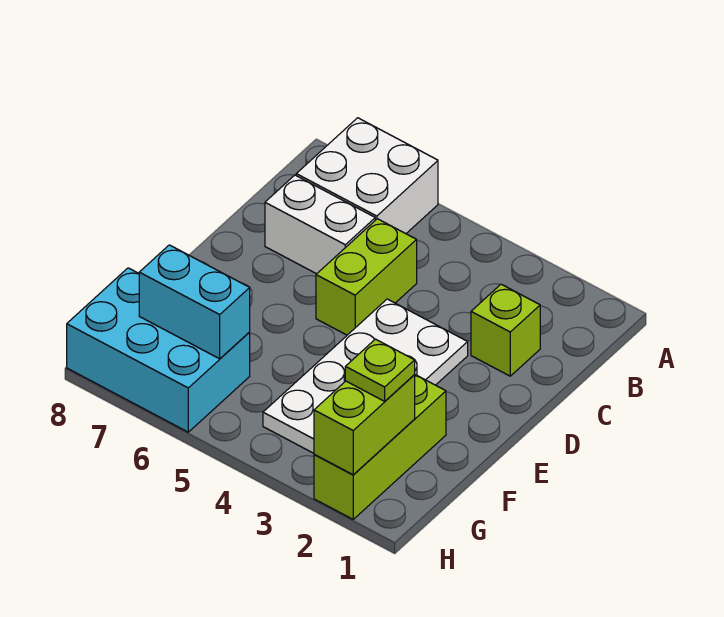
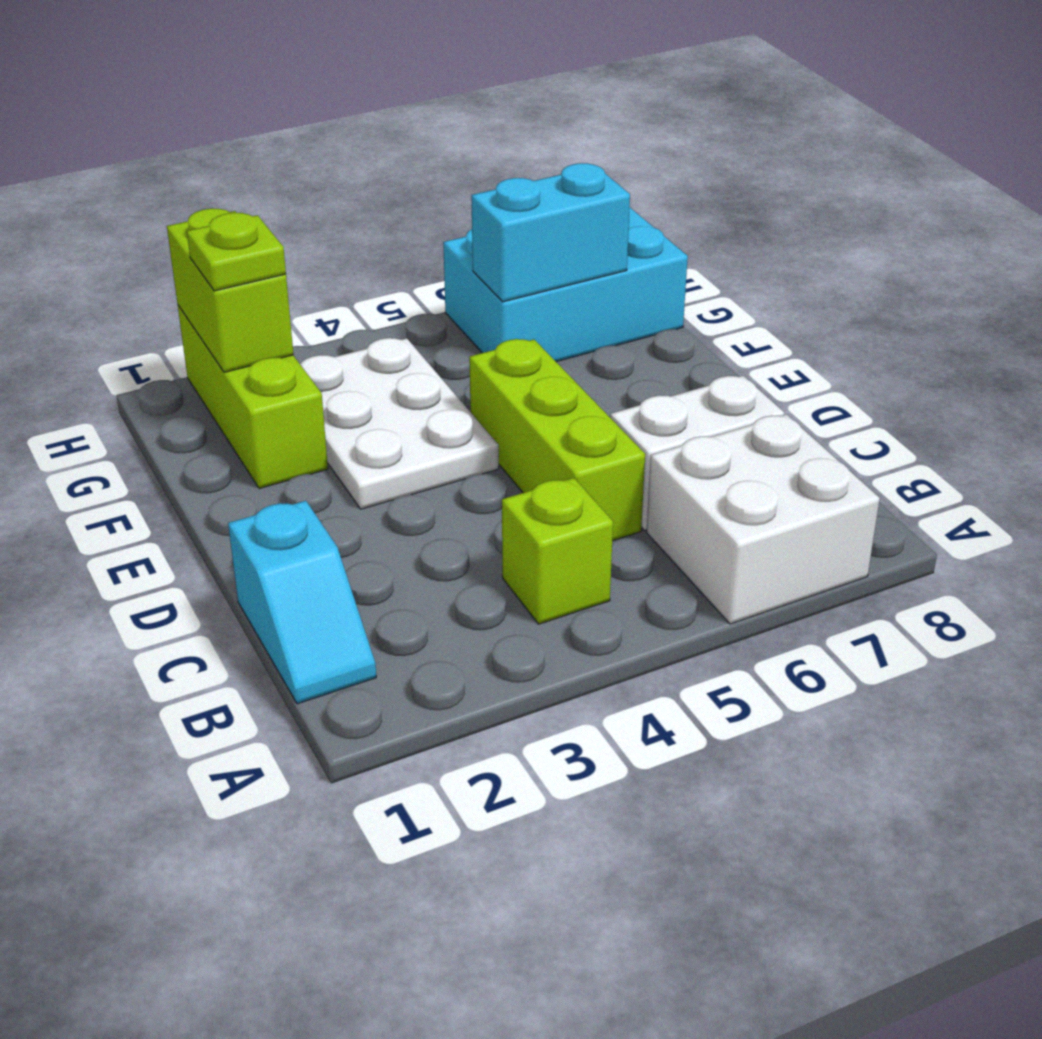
none -> cyan 1x2 slope [228,501,376,704]
lime 1x1 brick [471,284,540,376] -> lime 1x1 brick moved to [502,478,613,624]
lime 1x2 brick [316,219,417,335] -> lime 1x3 brick [469,339,645,541]
white 2x4 plate [263,299,468,453] -> white 2x3 plate [300,338,499,509]

